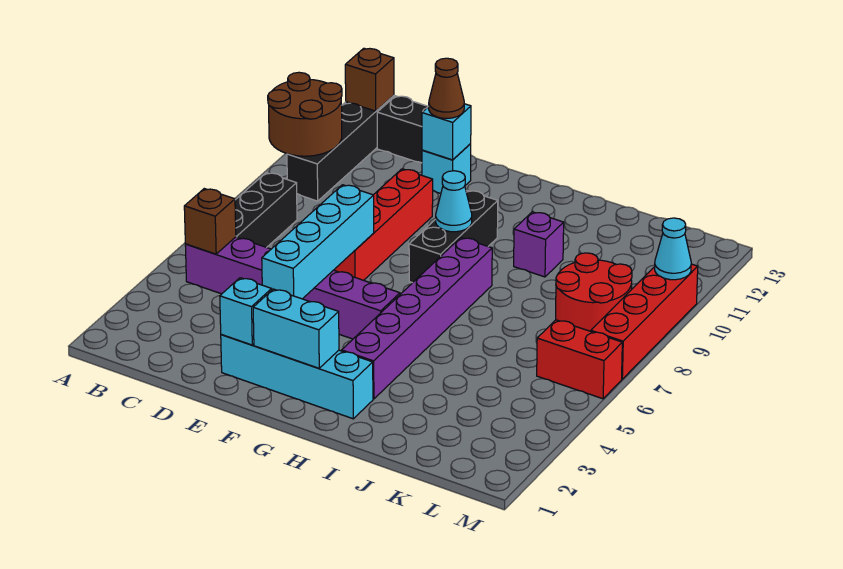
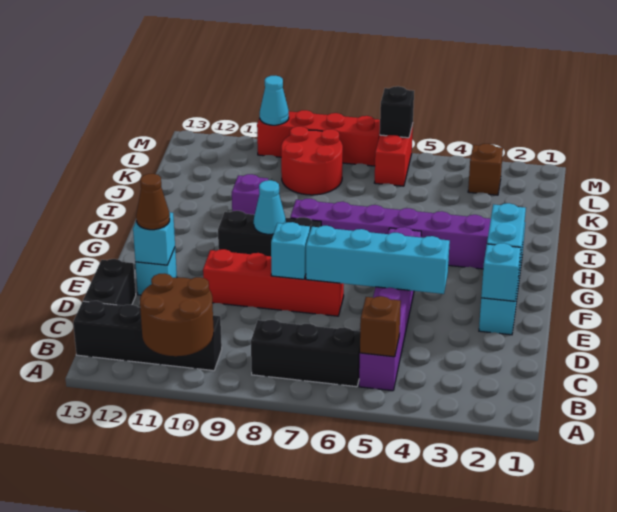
brown 1x1 brick [345,48,394,111] -> brown 1x1 brick moved to [468,144,503,195]
none -> cyan 1x1 brick [271,222,310,279]
none -> black 1x1 brick [380,86,414,138]

